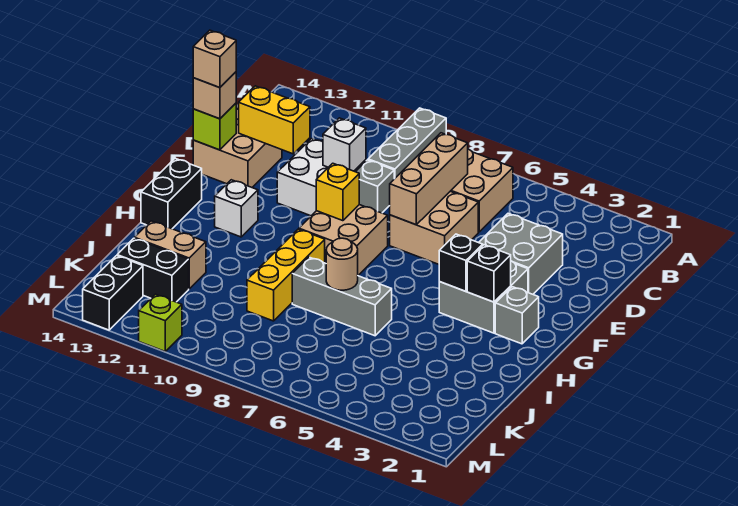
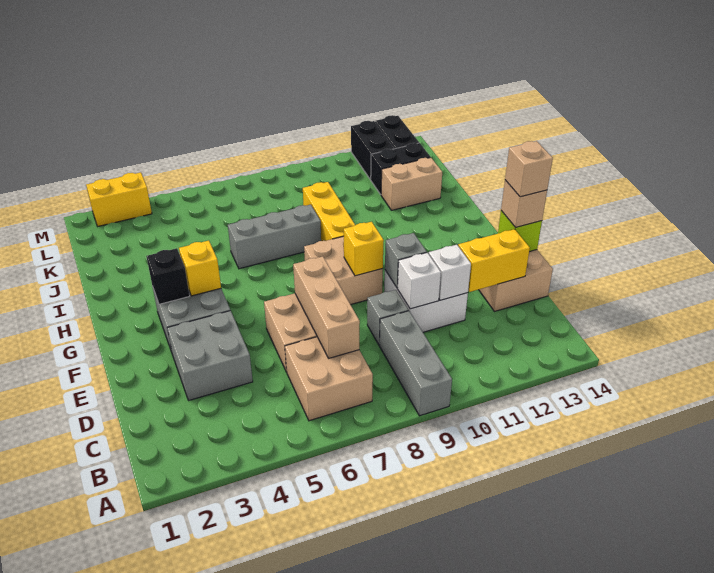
grey 1x1 brick [495,287,539,344] -> grey 1x1 brick moved to [385,233,427,288]
black 1x1 brick [439,234,483,291] -> yellow 1x1 brick [179,241,221,296]
white 1x1 brick [215,180,258,237] -> white 1x1 brick moved to [429,245,471,300]
black 1x2 brick [141,158,202,229] -> black 1x2 brick moved to [351,121,394,179]
tan 1x1 round brick [326,238,358,290] -> none
none -> yellow 1x2 brick [86,172,152,226]
lime 1x1 brick [139,294,182,351] -> none

